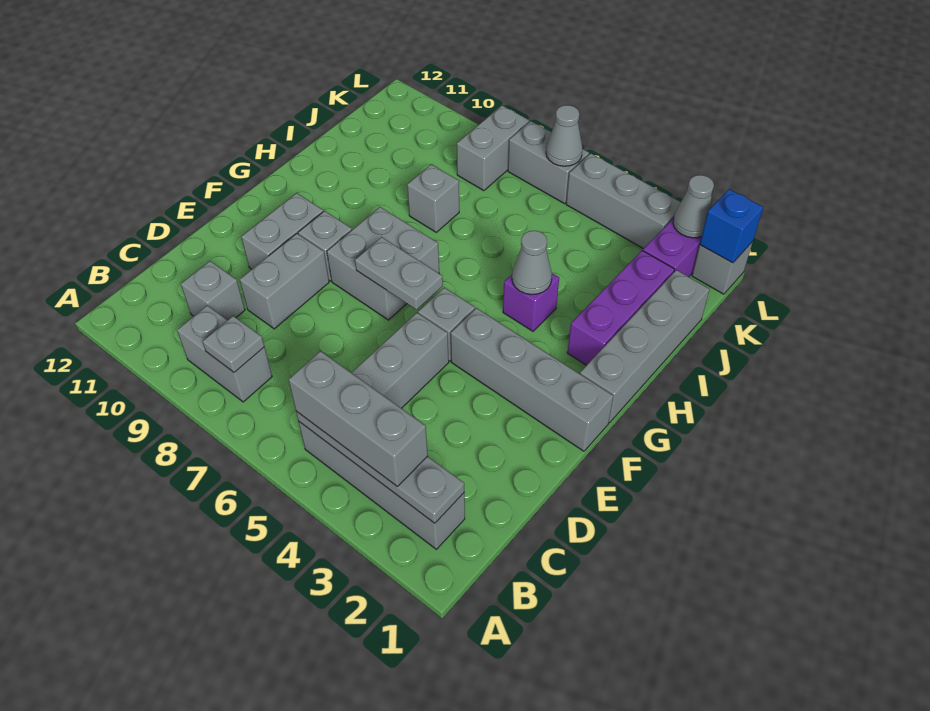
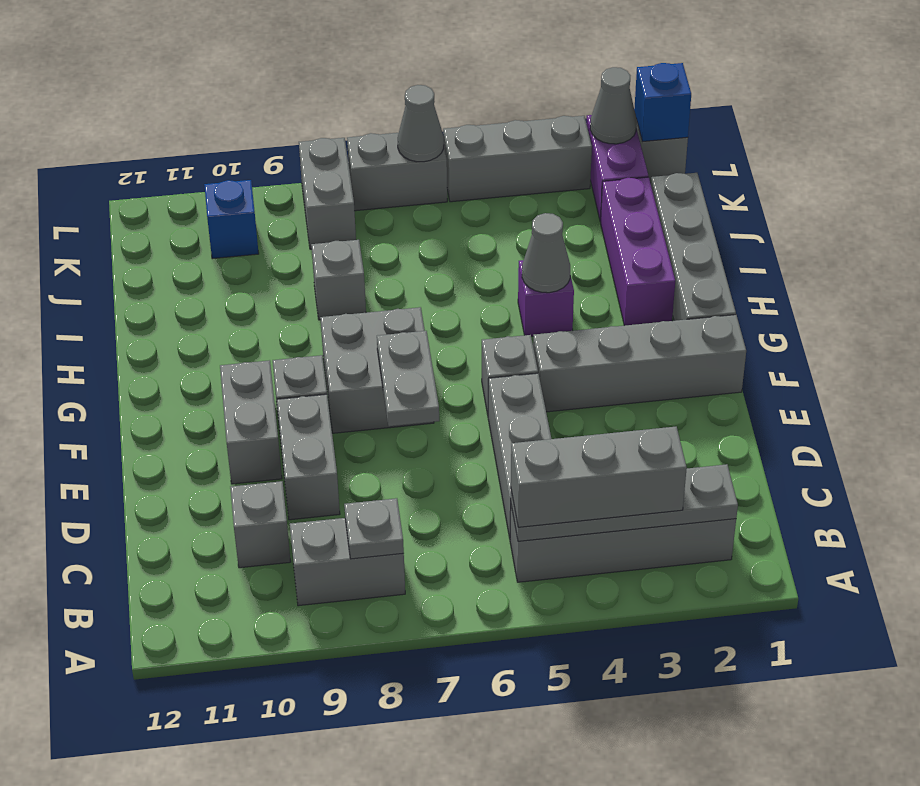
grey 1x2 plate [355,237,443,310] -> grey 1x2 plate turned to [377,331,439,426]
none -> blue 1x1 brick [204,180,259,259]

